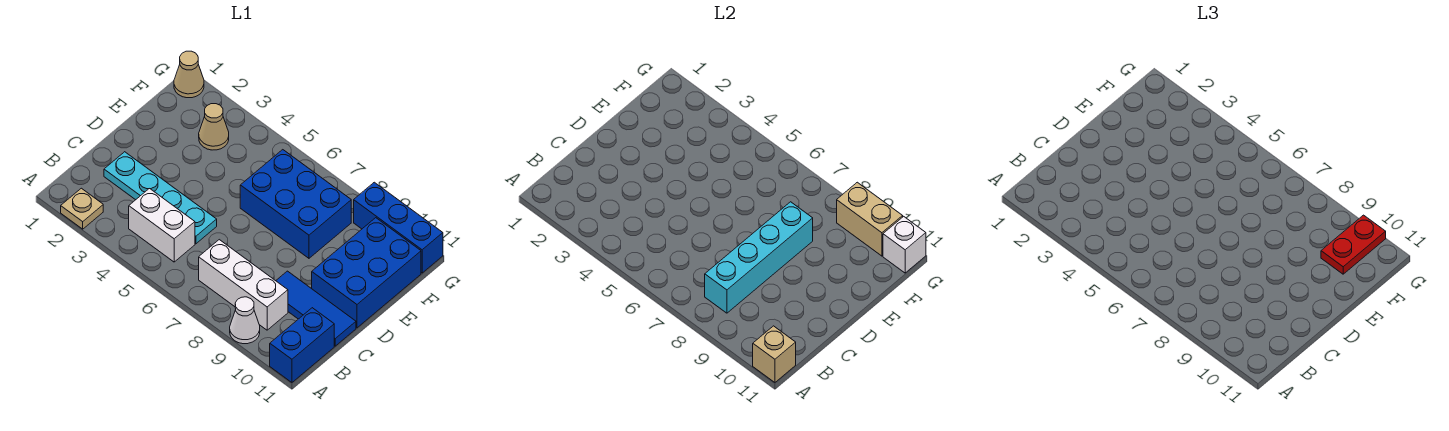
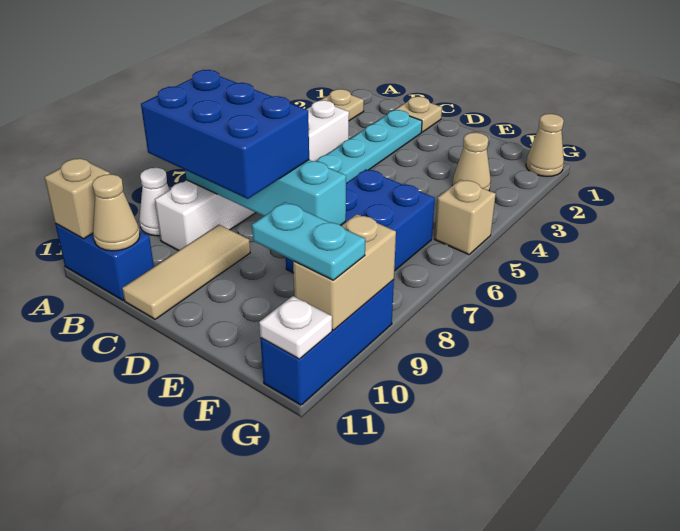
none -> tan 1x1 cone [92,174,140,251]
none -> tan 1x1 plate [395,97,442,132]
blue 1x3 tile [276,271,356,346] -> tan 1x3 tile [122,225,250,319]
blue 2x3 brick [312,218,421,328] -> blue 2x3 brick moved to [141,70,309,199]
red 1x2 plate [1321,215,1386,274] -> cyan 1x2 plate [252,202,365,280]
none -> tan 1x1 brick [434,180,496,255]
white 1x1 brick [883,216,926,273] -> white 1x1 plate [259,296,332,359]

